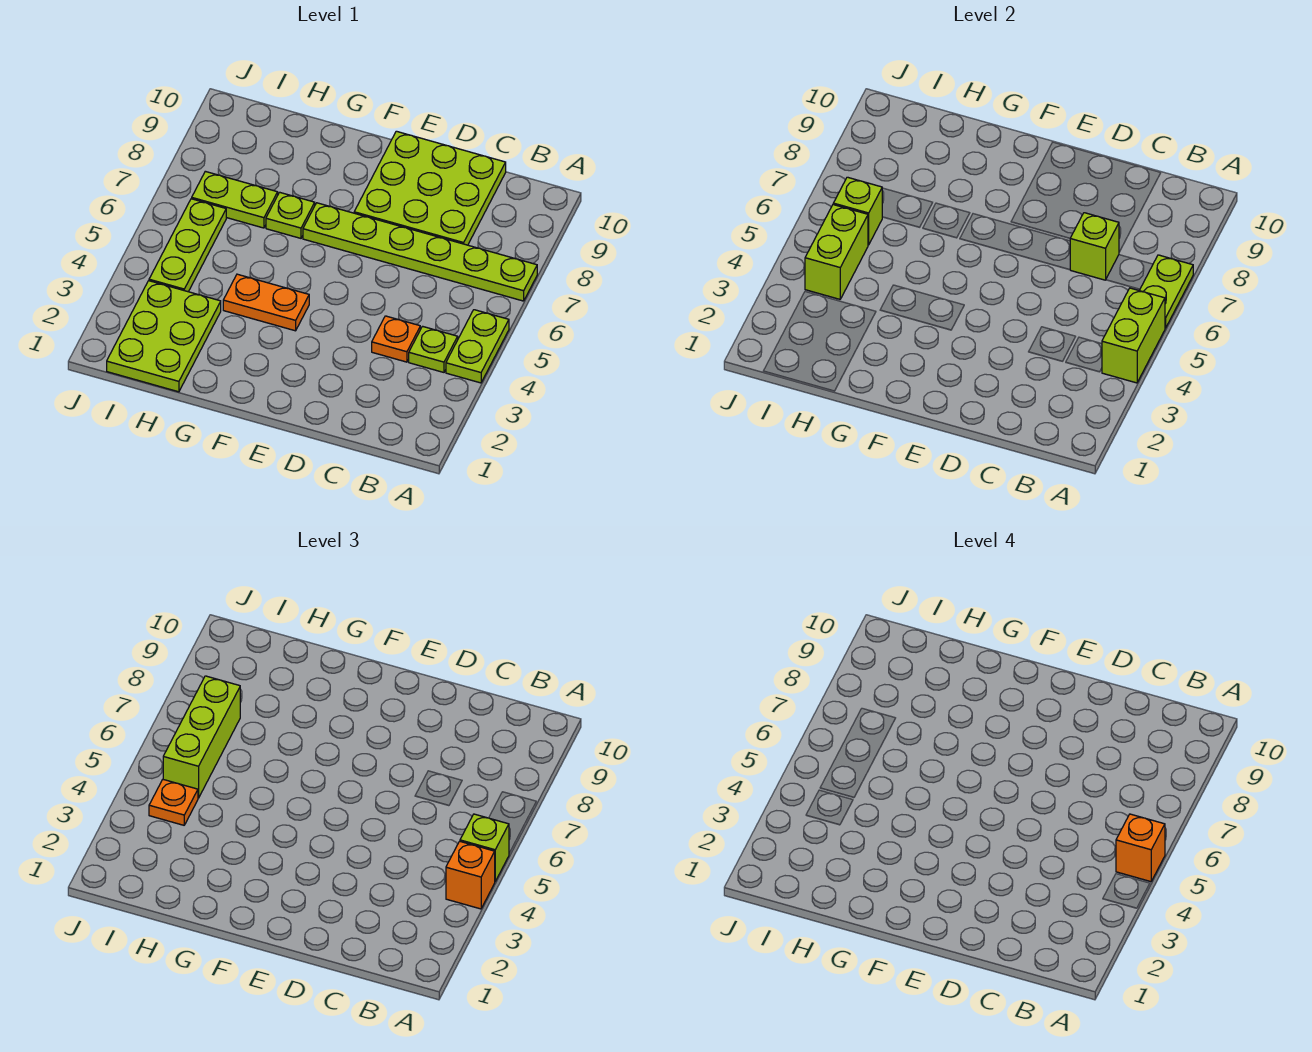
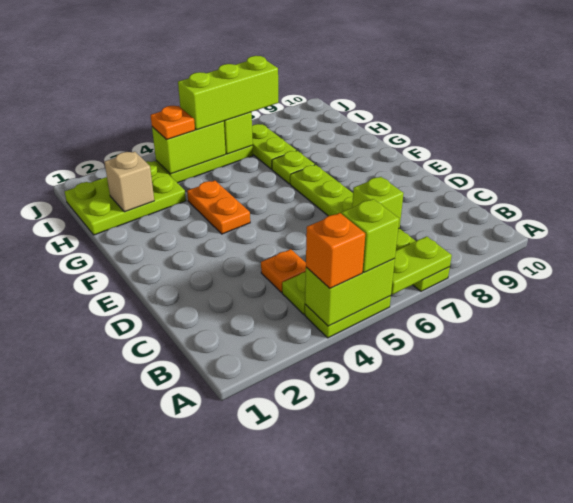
orange 1x1 brick [1116,814,1165,882] -> none
lime 3x3 plate [354,131,506,245] -> none
none -> tan 1x1 brick [105,152,154,212]

